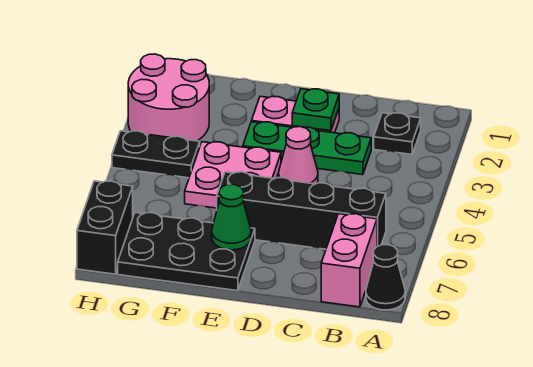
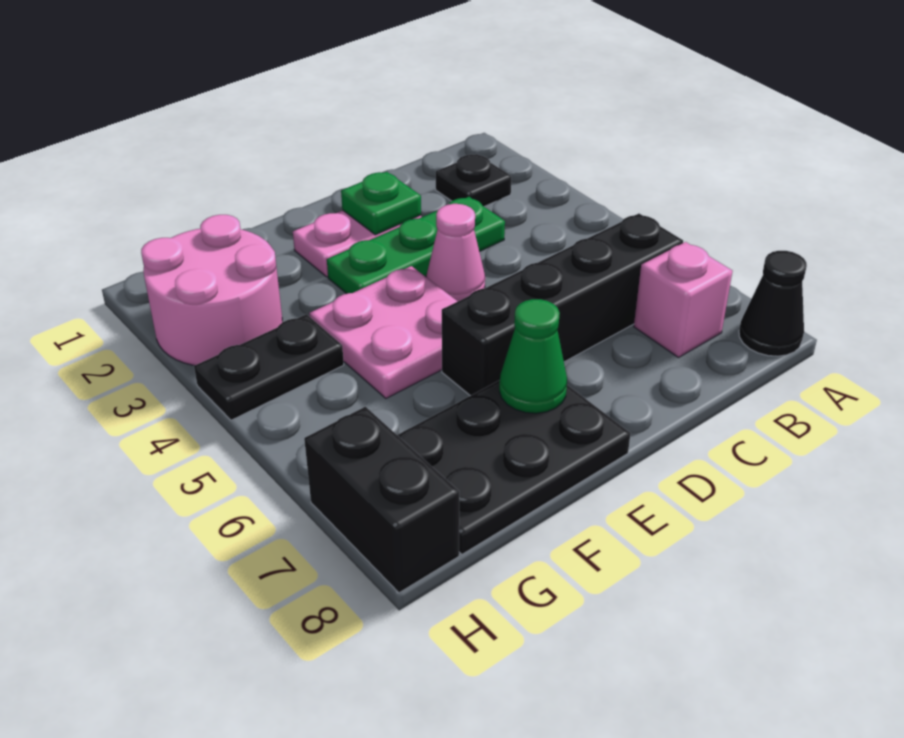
pink 1x2 brick [321,214,377,307] -> pink 1x1 brick [634,242,732,357]

